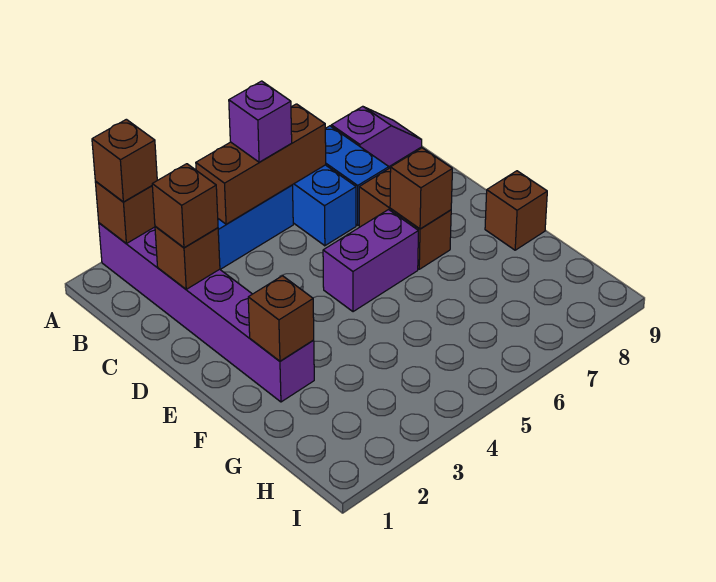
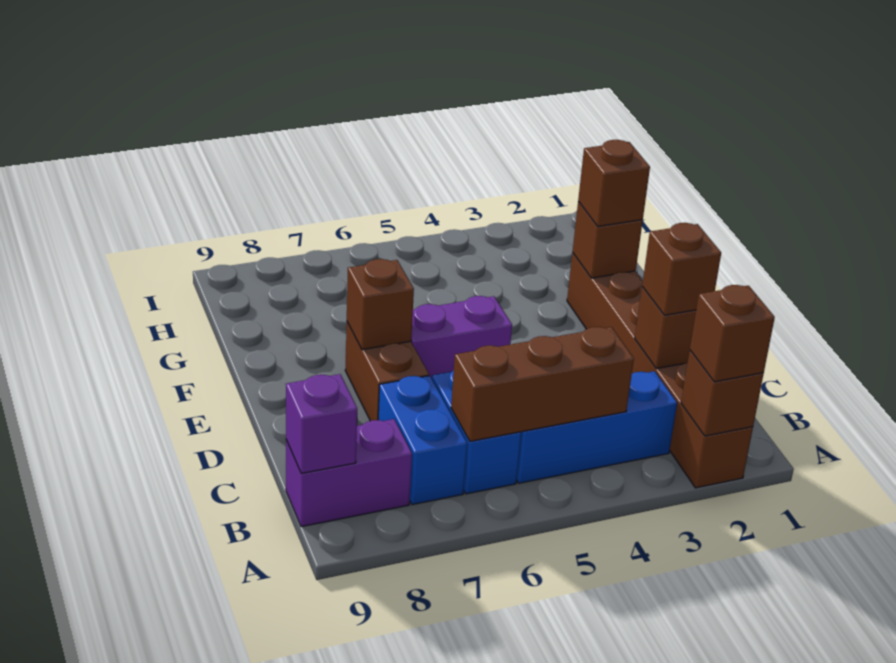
purple 1x6 brick [99,223,314,402] -> brown 1x6 brick [567,253,753,488]
purple 1x1 brick [229,81,292,162] -> purple 1x1 brick moved to [286,374,357,473]
purple 1x2 slope [331,106,422,166] -> purple 1x2 brick [286,419,412,527]
brown 1x1 brick [485,171,547,250] -> brown 1x1 brick moved to [578,140,650,227]

